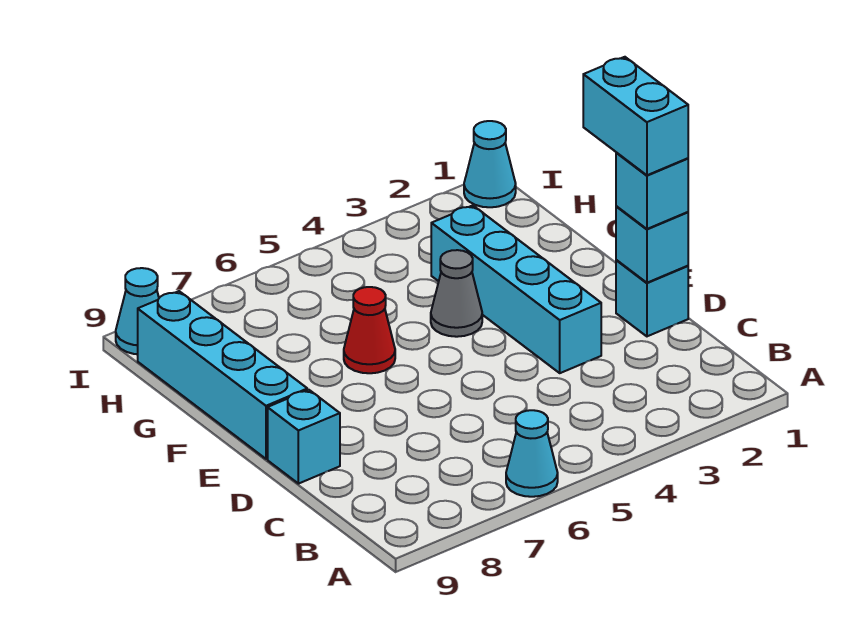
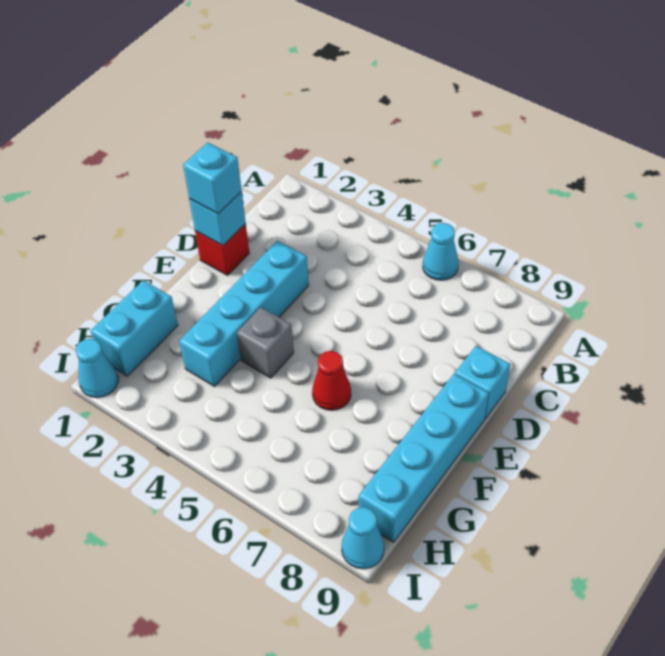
cyan 1x1 brick [616,260,688,336] -> red 1x1 brick [195,224,249,275]
cyan 1x2 brick [583,57,688,175] -> cyan 1x2 brick moved to [91,280,178,376]
grey 1x1 cone [431,250,482,337] -> grey 1x1 brick [237,307,294,378]

